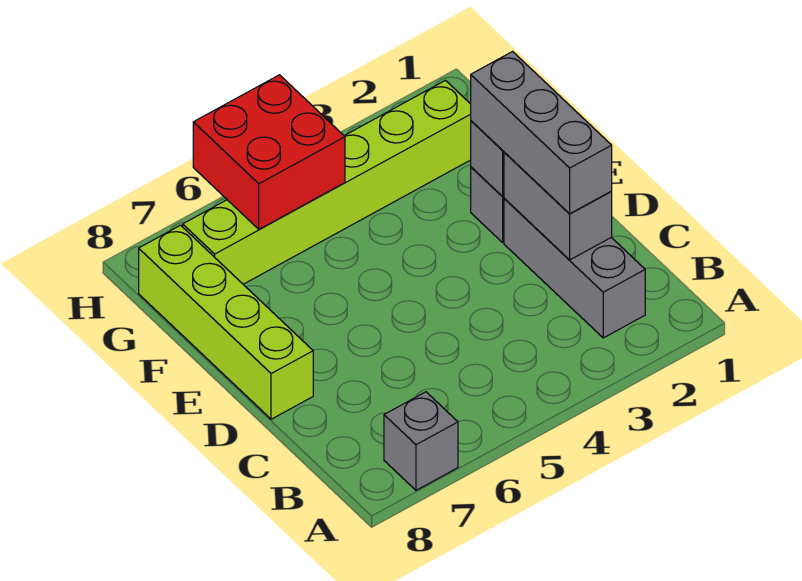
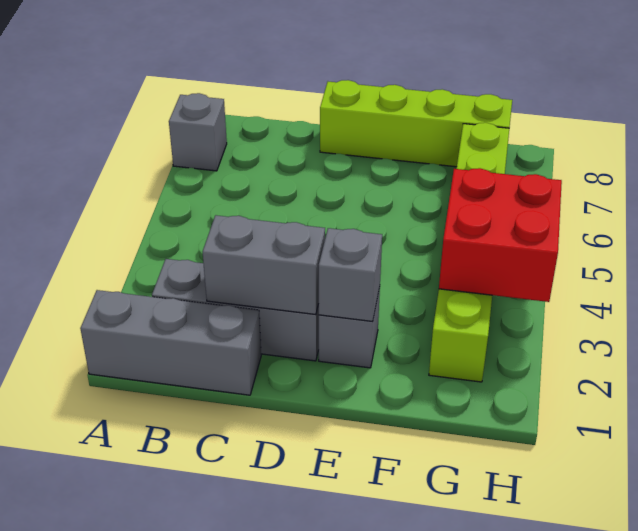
grey 1x3 brick [471,52,612,214] -> grey 1x3 brick moved to [80,290,261,395]
red 2x2 brick [193,75,345,229] -> red 2x2 brick moved to [439,168,562,302]

